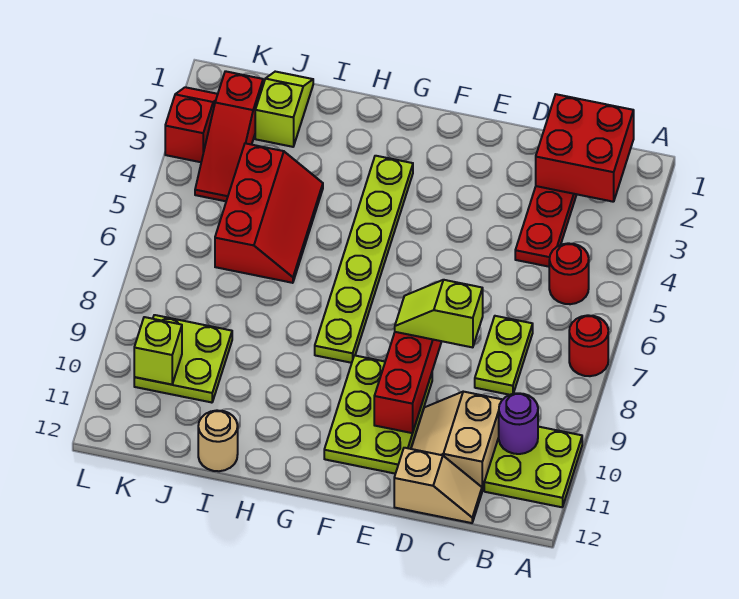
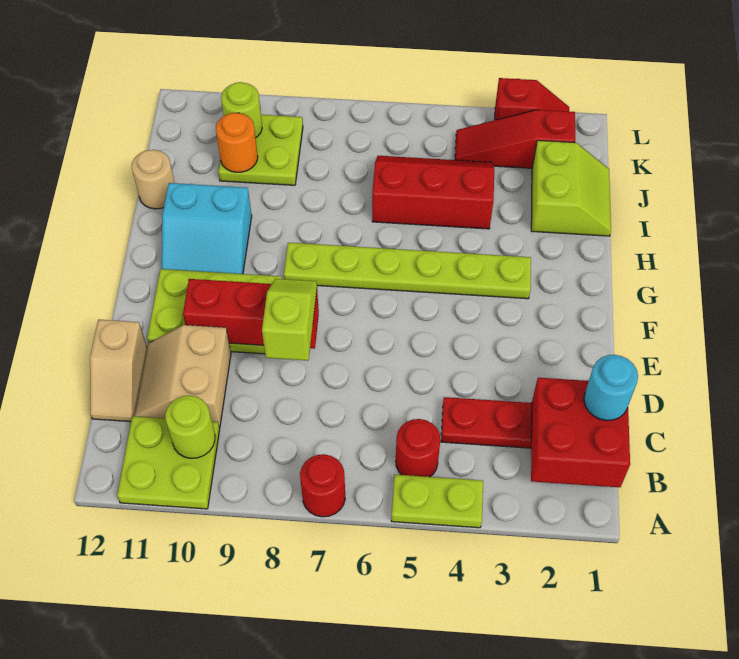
purple 1x1 round brick [499,393,538,454] -> lime 1x1 round brick [165,396,215,458]
none -> cyan 1x1 round brick [584,355,638,421]
lime 1x2 plate [475,316,533,395] -> lime 1x2 plate moved to [391,475,483,528]
tan 2x2 slope [411,392,502,491] -> tan 2x2 slope turned to [134,325,231,427]
none -> cyan 2x2 slope [162,183,252,274]
red 2x3 slope [215,143,323,283] -> red 2x3 slope turned to [372,156,494,229]
lime 1x2 slope [255,72,313,147] -> lime 2x2 slope [531,140,611,236]
none -> orange 1x1 round brick [216,113,258,172]
lime 1x1 brick [134,317,182,385] -> lime 1x1 round brick [221,82,262,138]

